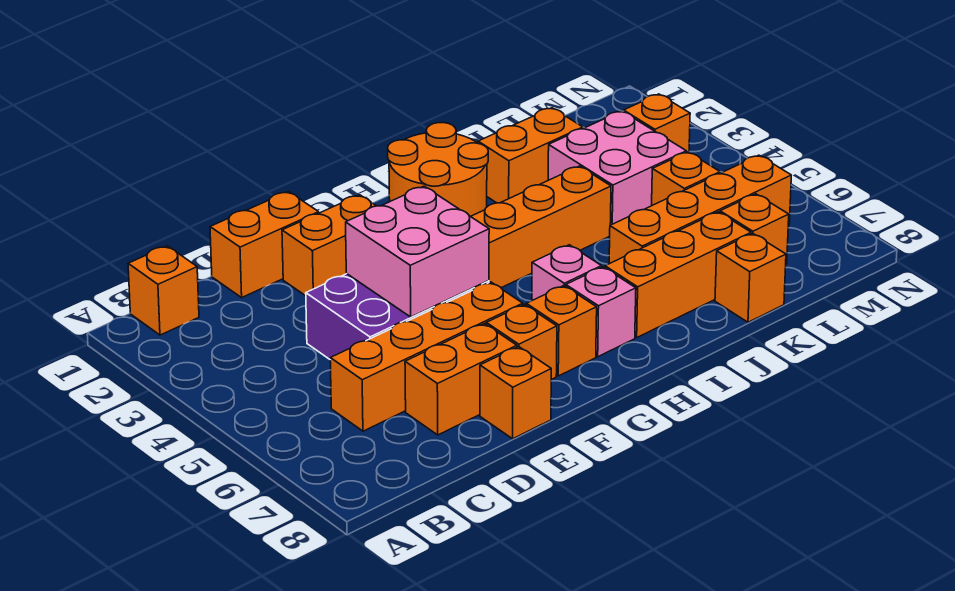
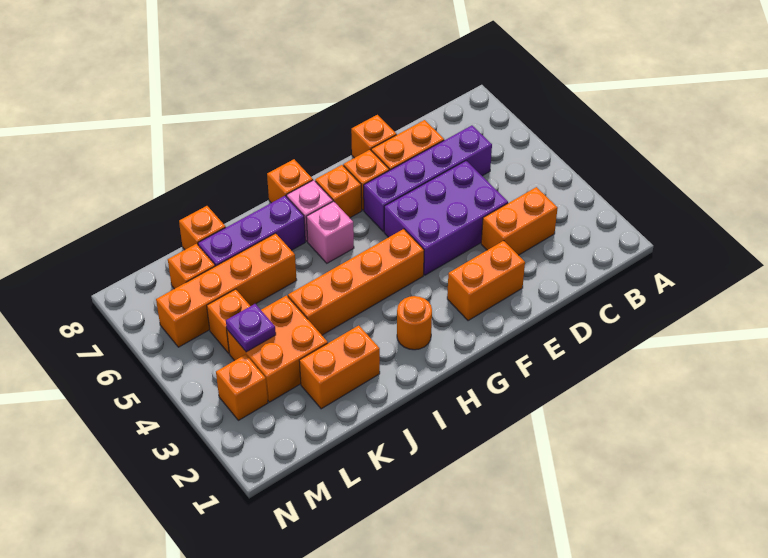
orange 1x1 brick [128,246,199,335] -> orange 1x1 brick moved to [267,159,313,203]
orange 1x4 brick [330,282,523,431] -> purple 1x4 brick [364,125,492,231]
orange 1x2 brick [210,192,319,297] -> orange 1x2 brick moved to [481,187,558,255]
pink 2x2 brick [346,186,489,317] -> none
orange 2x2 round brick [388,123,488,216] -> orange 1x1 round brick [397,296,432,350]
orange 1x3 brick [605,212,751,337] -> purple 1x3 brick [198,196,305,266]
pink 2x2 brick [548,111,686,225] -> orange 2x2 brick [227,295,328,402]
none -> purple 1x1 plate [226,304,276,352]

